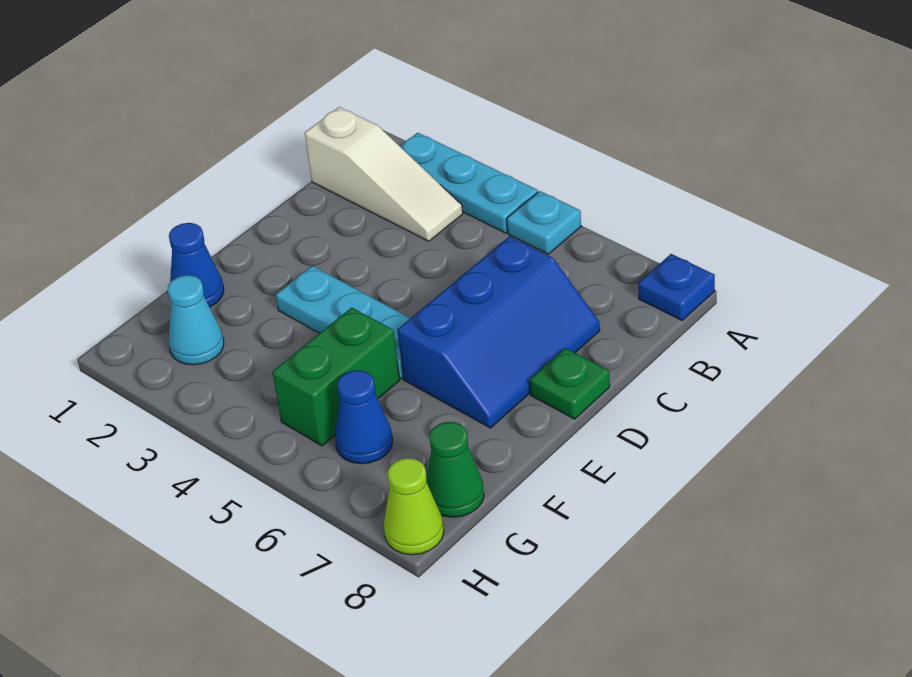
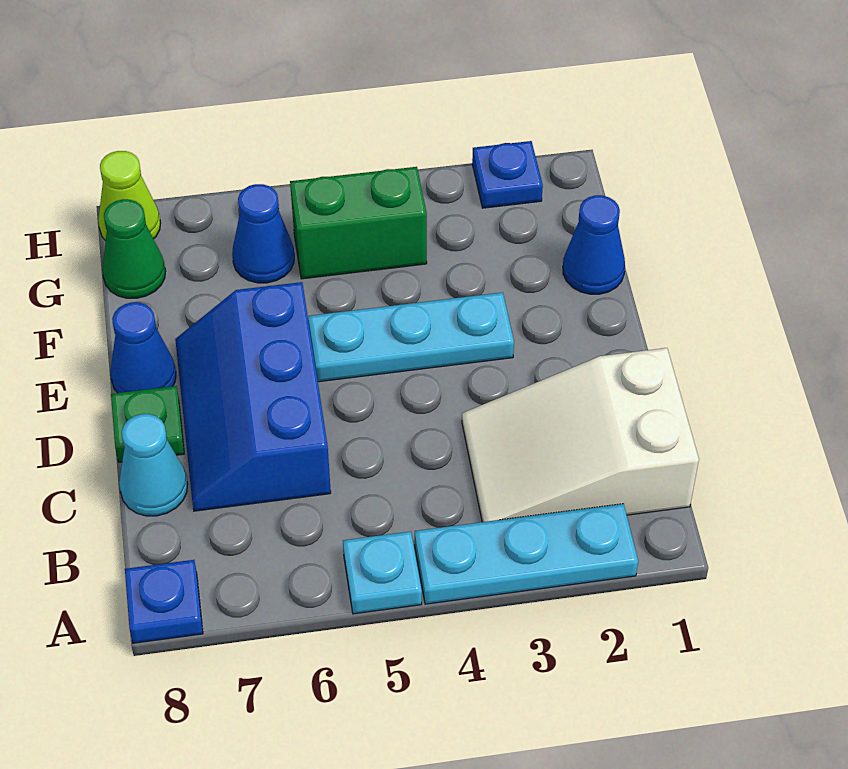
white 1x3 slope [305,107,463,241] -> white 2x3 slope [462,348,699,522]
none -> blue 1x1 cone [110,302,176,393]
green 1x2 brick [272,307,400,446] -> green 1x2 brick turned to [290,167,427,279]
cyan 1x1 cone [168,275,224,365] -> cyan 1x1 cone moved to [119,414,188,516]
none -> blue 1x1 plate [472,141,543,208]

